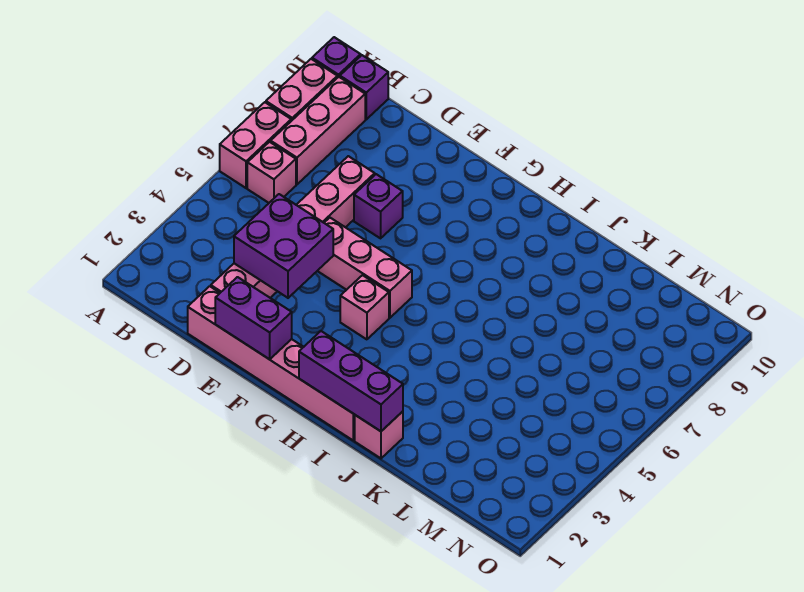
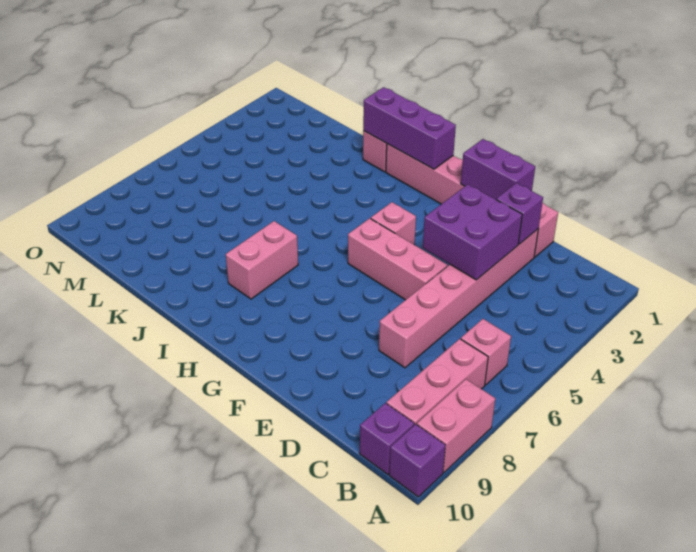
pink 1x2 brick [220,102,291,188] -> pink 1x2 brick moved to [226,221,298,299]
purple 1x1 brick [354,174,403,238] -> purple 1x1 brick moved to [496,183,543,244]

